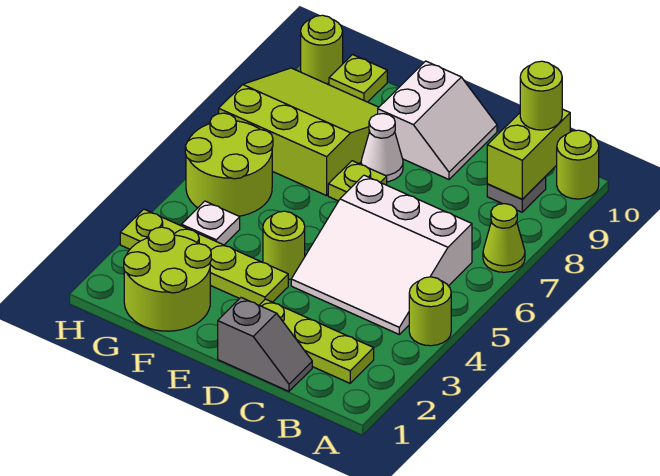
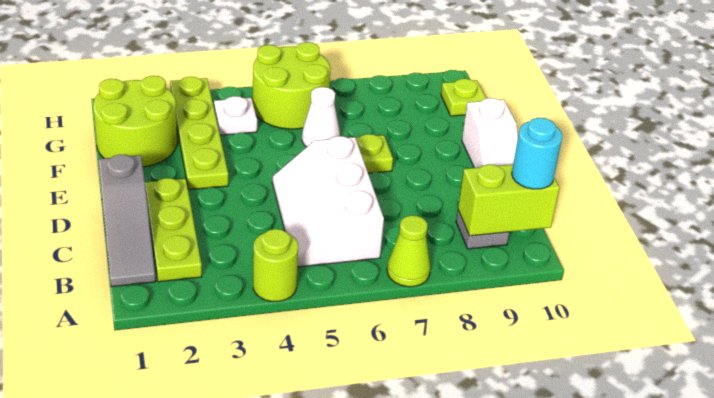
lime 1x1 round brick [557,130,599,199] -> none
white 3x3 slope [291,175,472,334] -> white 2x3 slope [272,136,384,267]
lime 1x1 round brick [520,61,562,130] -> cyan 1x1 round brick [512,118,563,189]
grey 1x2 slope [218,298,312,391] -> grey 1x3 slope [99,154,156,287]
white 2x2 slope [378,61,497,179] -> white 1x2 slope [462,98,518,168]
lime 1x1 round brick [263,211,305,280] -> none
white 1x1 cone [361,114,403,182] -> white 1x1 cone moved to [302,87,340,147]
lime 3x3 slope [219,68,379,196] -> none
lime 1x1 round brick [301,15,343,84] -> none

